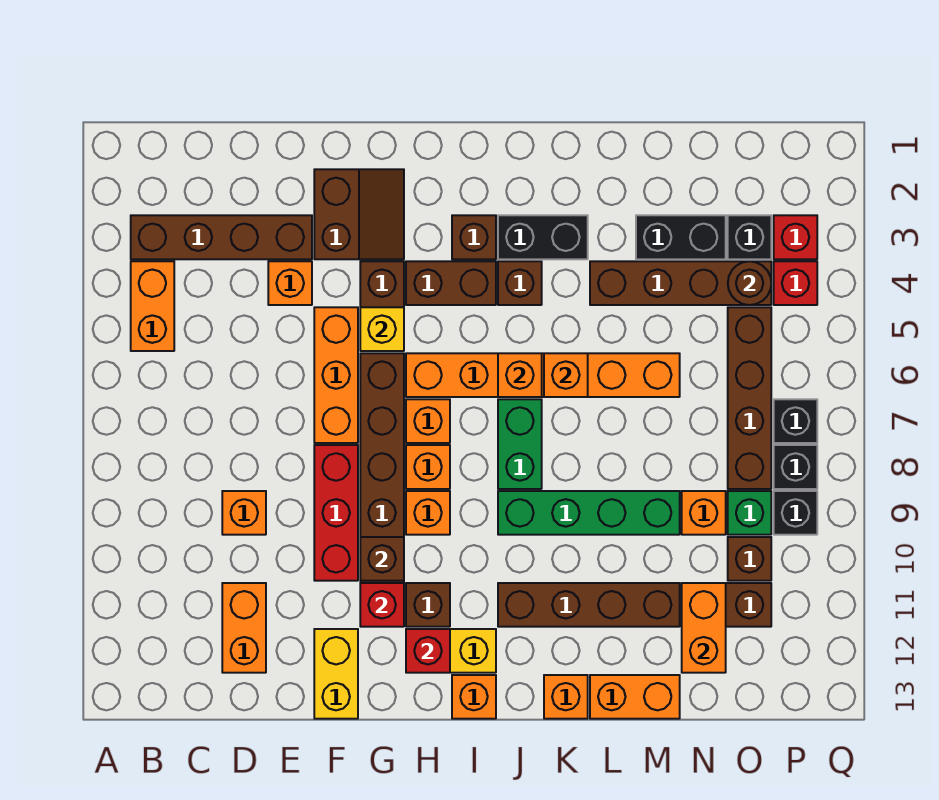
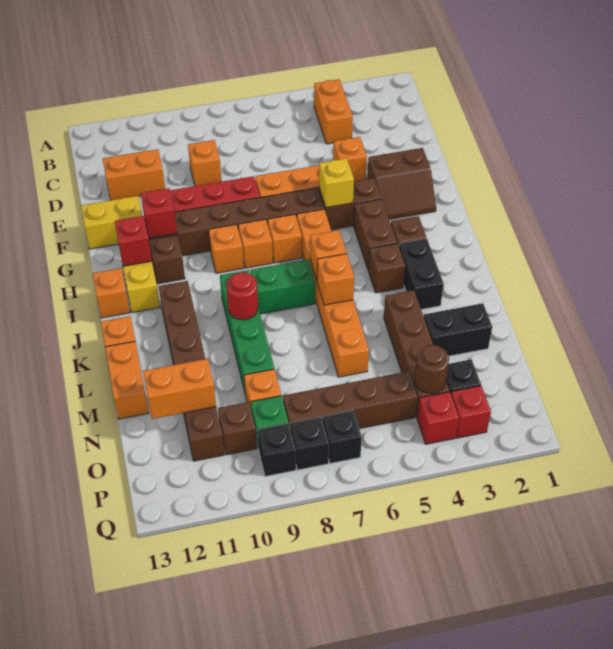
brown 1x4 brick [131,215,312,259] -> none
orange 1x2 brick [131,261,174,351] -> orange 1x2 brick turned to [314,79,353,144]
brown 1x1 brick [360,537,404,581] -> none
none -> red 1x1 round brick [227,273,258,320]
black 1x2 brick [636,215,726,259] -> black 1x2 brick turned to [424,303,492,356]

